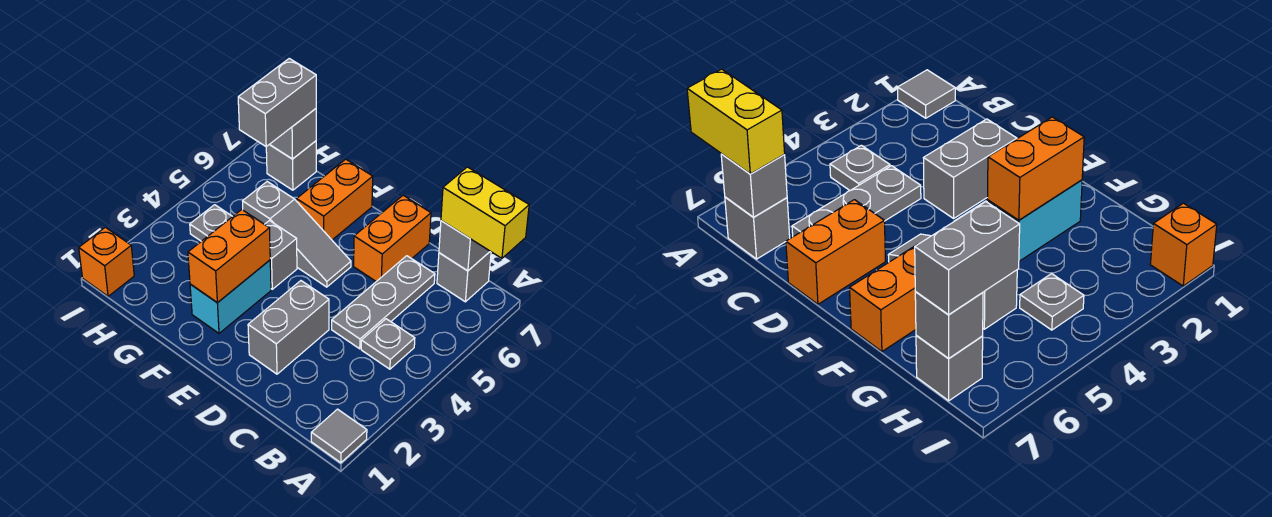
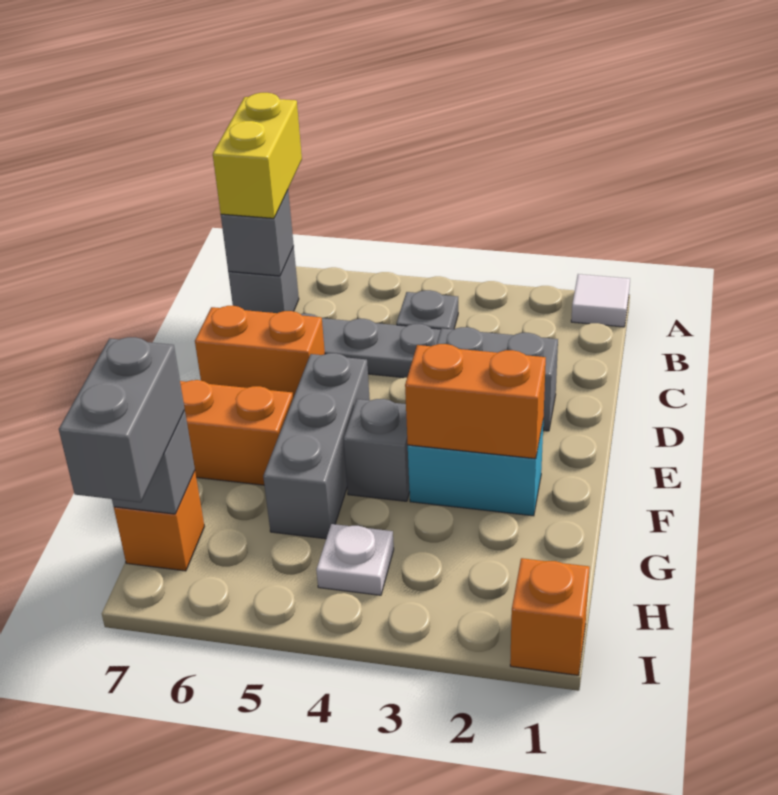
grey 1x1 tile [311,409,367,463] -> white 1x1 tile [571,274,630,327]
grey 1x3 slope [243,182,351,287] -> grey 1x3 brick [263,353,370,539]
grey 1x1 plate [190,205,233,241] -> white 1x1 plate [316,524,394,595]
grey 1x2 brick [238,59,316,147] -> grey 1x2 brick turned to [59,337,185,502]
grey 1x1 brick [266,141,316,190] -> orange 1x1 brick [114,471,204,571]

